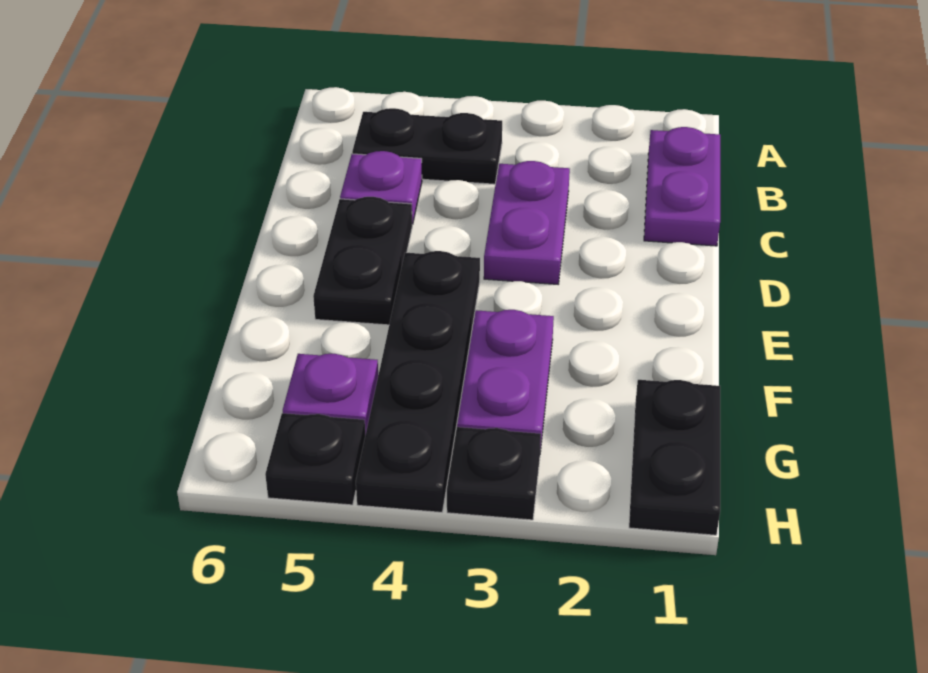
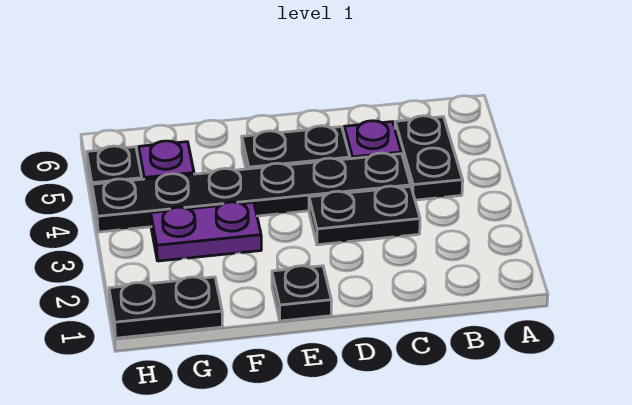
purple 1x2 plate [644,127,720,246] -> none
purple 1x2 plate [484,161,570,284] -> black 1x2 plate [309,186,420,245]
black 1x4 plate [356,251,480,512] -> black 1x6 plate [92,153,411,232]
black 1x1 plate [447,427,541,520] -> black 1x1 plate moved to [272,266,331,321]

